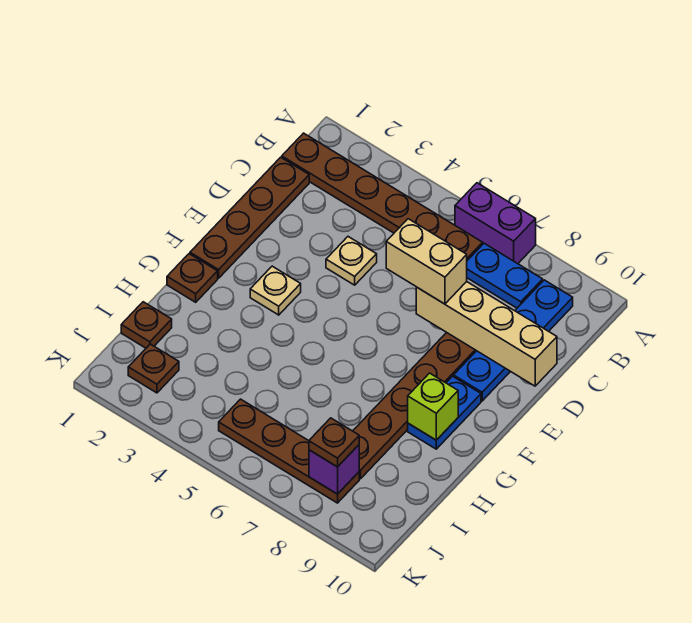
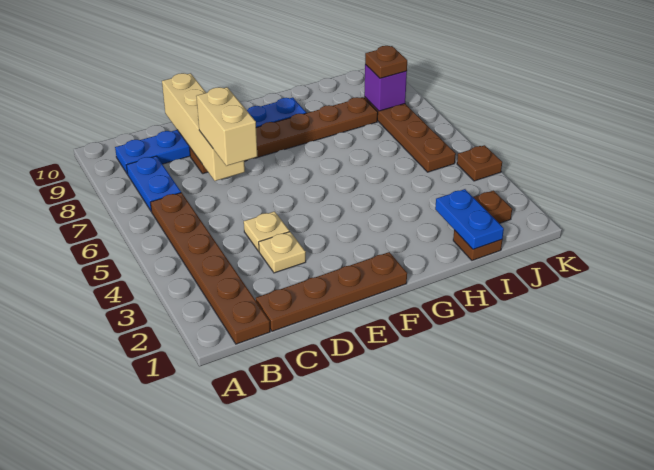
purple 1x2 brick [455,183,536,264] -> none
tan 1x1 plate [250,266,301,315] -> tan 1x1 plate moved to [259,232,306,273]
brown 1x1 plate [167,254,218,302] -> brown 1x1 plate moved to [457,145,502,181]
lime 1x1 brick [408,373,458,440] -> none
none -> blue 1x2 plate [435,189,504,249]

